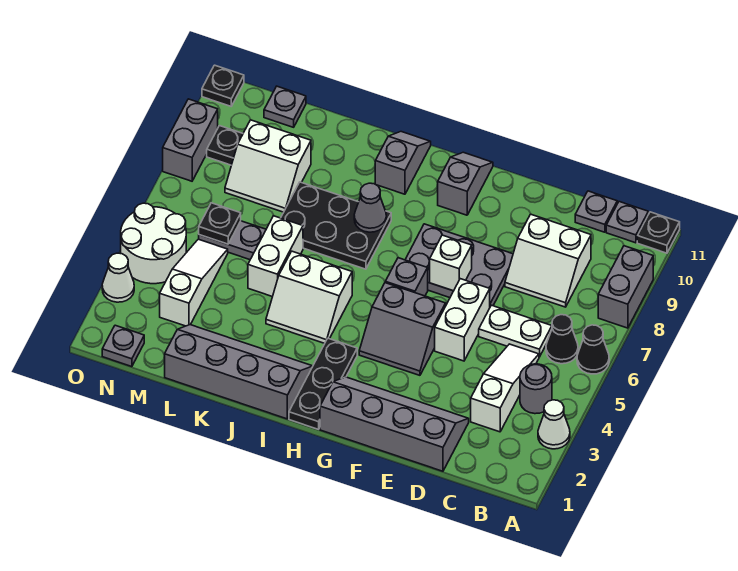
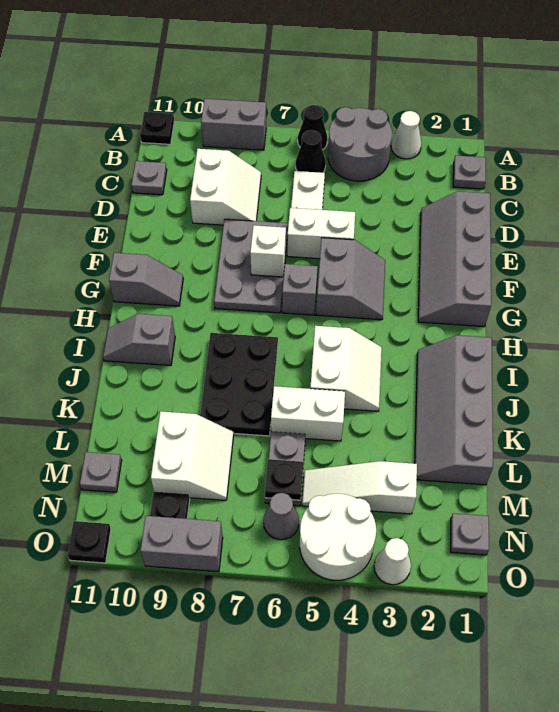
grey 1x1 round brick [520,364,552,414] -> grey 2x2 round brick [328,107,392,181]
grey 1x1 plate [606,202,648,243] -> grey 1x1 plate moved to [453,155,486,189]
white 1x3 slope [471,344,539,432] -> none
grey 1x2 slope [438,152,493,215] -> grey 1x2 slope turned to [109,253,183,306]
black 1x3 plate [289,338,357,429] -> none
grey 1x1 cone [354,183,386,232] -> grey 1x1 cone moved to [264,493,299,540]

